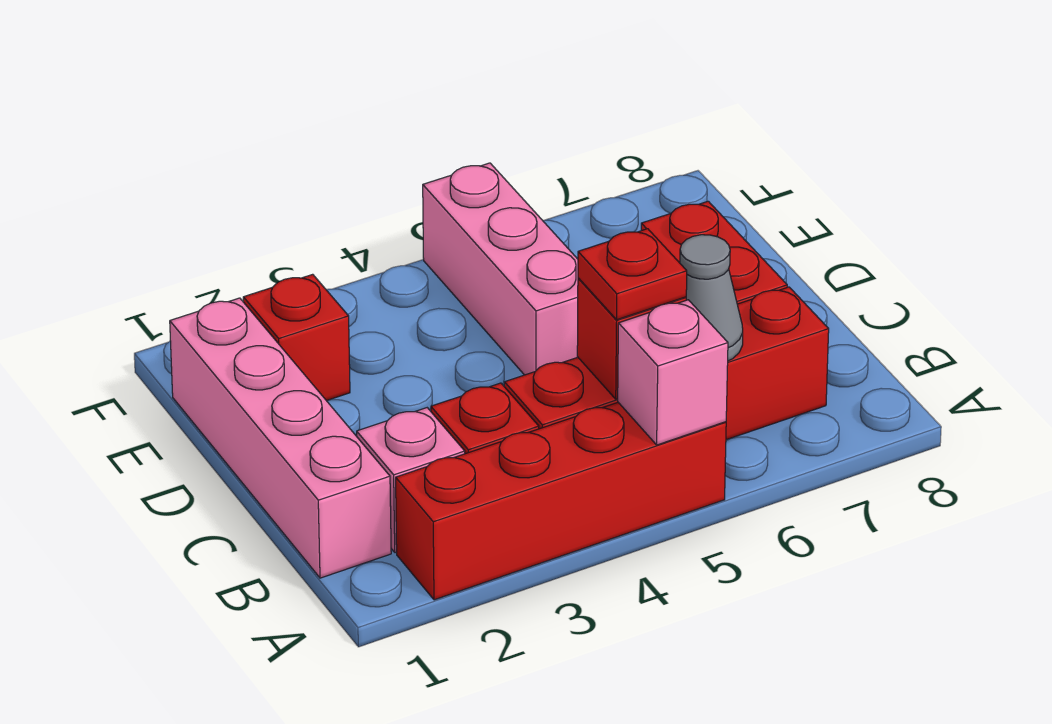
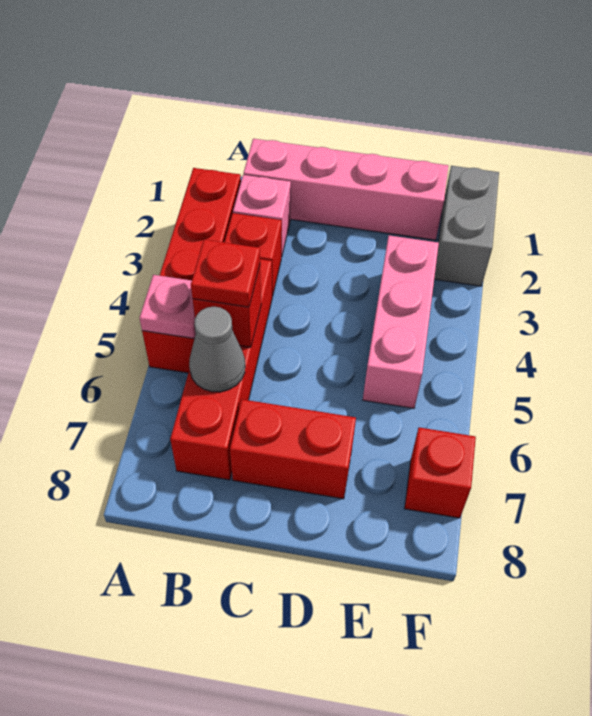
pink 1x1 brick [618,300,728,445] -> pink 1x1 plate [140,275,196,339]
pink 1x3 brick [423,163,578,375] -> pink 1x3 brick turned to [363,235,439,408]
red 1x1 brick [243,274,350,401] -> red 1x1 brick moved to [405,428,476,518]
none -> grey 1x2 brick [434,166,499,286]

